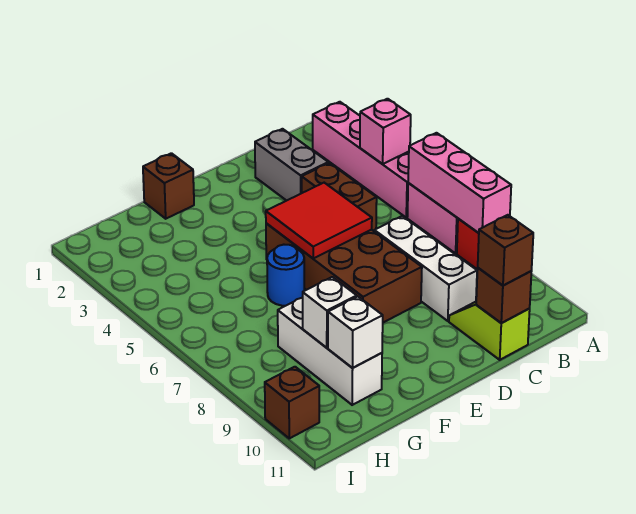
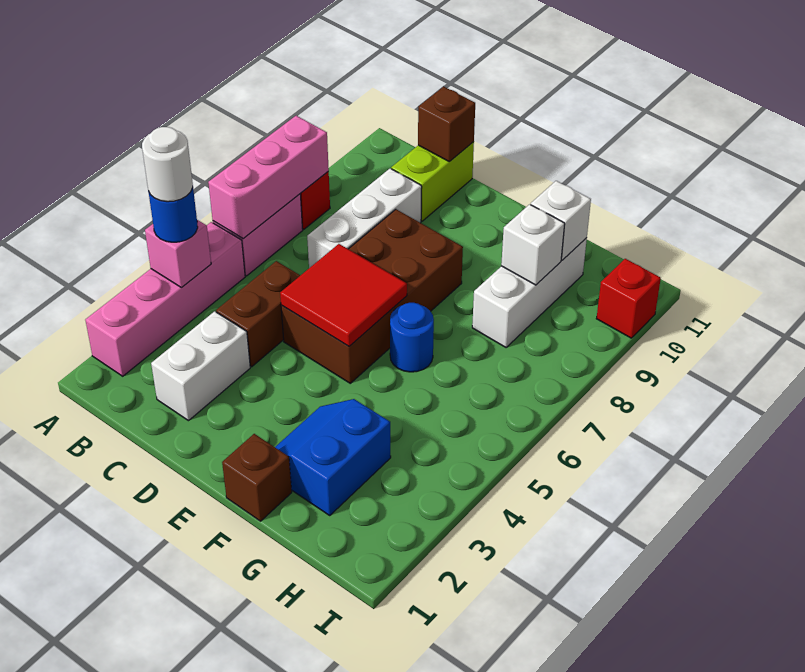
none -> blue 1x1 round brick [148,188,198,242]
none -> white 1x1 round brick [142,127,193,202]
grey 1x2 brick [255,129,328,201] -> white 1x2 brick [151,311,250,421]
lime 1x2 slope [449,302,530,360] -> lime 1x2 brick [391,142,474,221]
brown 1x1 brick [478,215,533,286] -> none
none -> blue 2x2 slope [275,399,391,515]
brown 1x1 brick [265,367,319,438] -> red 1x1 brick [596,259,661,338]

